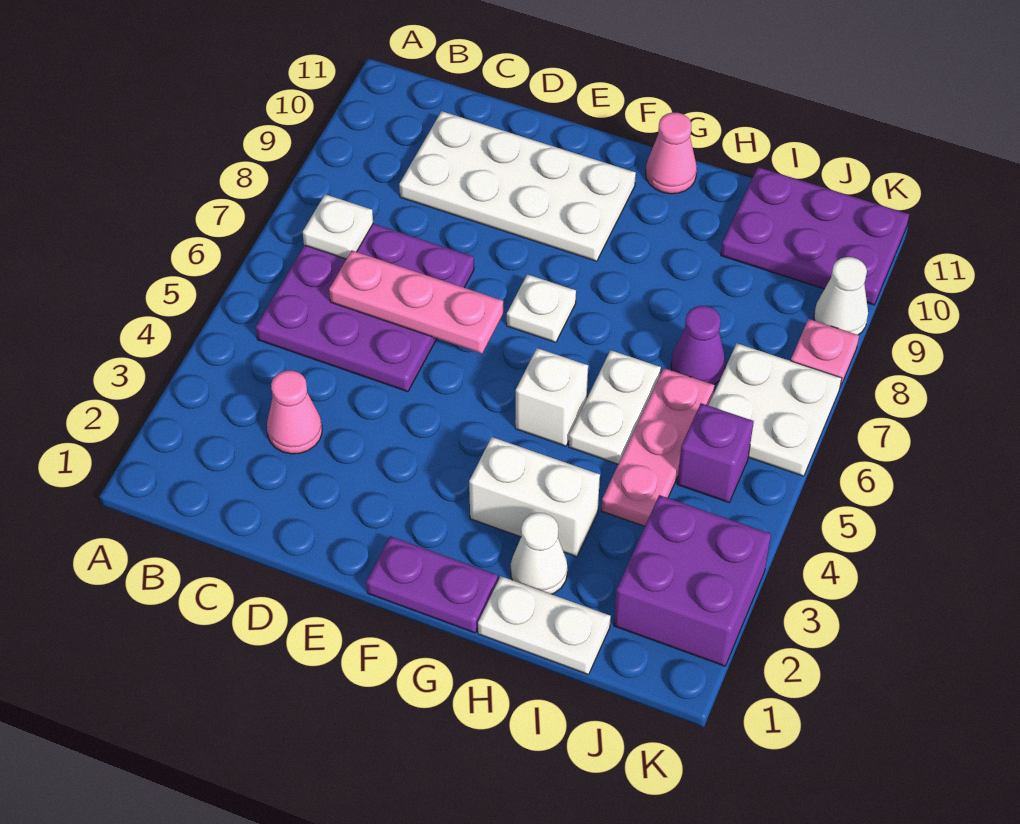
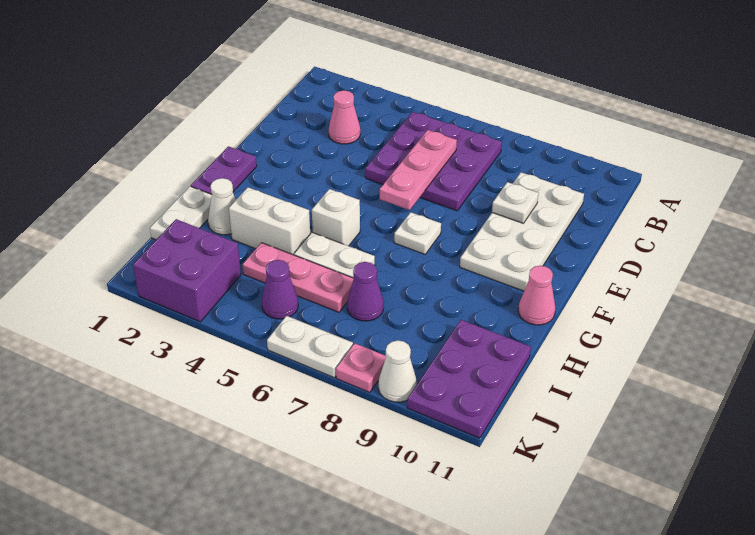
white 1x1 plate [303,194,373,259] -> white 1x1 plate moved to [492,182,538,223]
white 1x2 brick [469,437,600,557] -> white 1x2 brick turned to [229,187,310,255]
purple 1x1 brick [677,403,754,502] -> purple 1x1 cone [262,260,298,319]
white 2x2 plate [708,343,842,476] -> white 1x2 plate [267,316,353,378]

